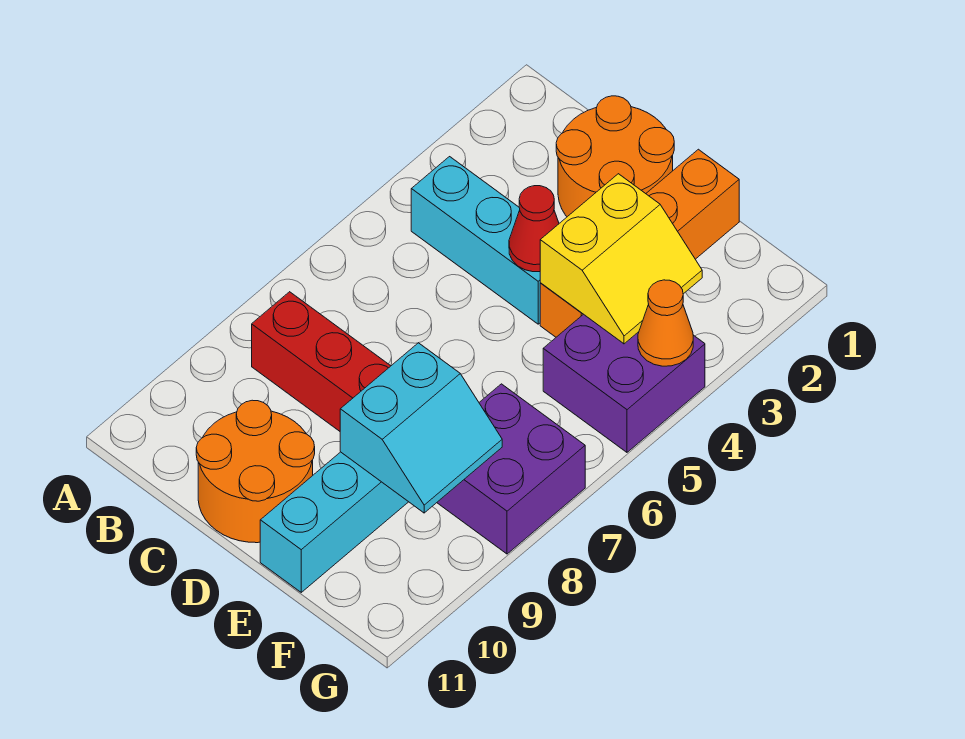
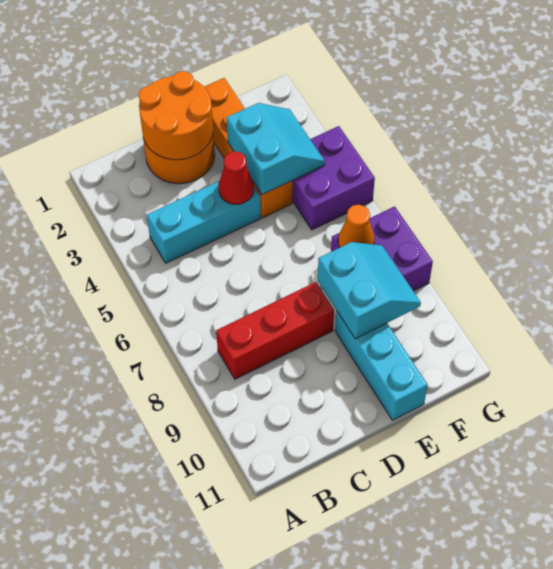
orange 2x2 round brick [196,400,315,543] -> orange 2x2 round brick moved to [139,71,213,160]
yellow 2x2 slope [540,174,702,344] -> cyan 2x2 slope [227,103,325,194]
orange 1x1 cone [638,280,693,366] -> orange 1x1 cone moved to [338,205,374,247]

